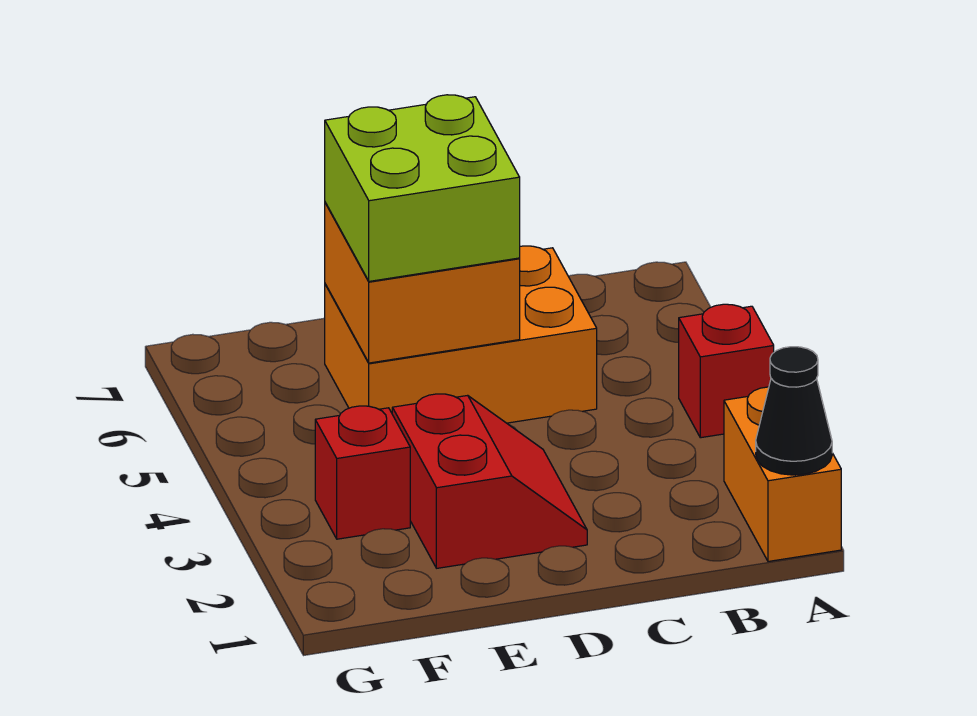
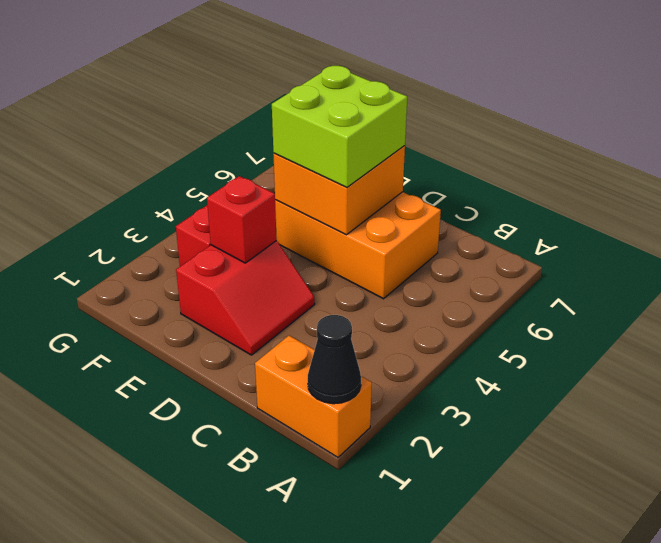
orange 1x2 brick [724,387,841,561] -> orange 1x2 brick turned to [255,336,372,457]
red 1x1 brick [679,304,774,438] -> red 1x1 brick moved to [207,176,276,263]

